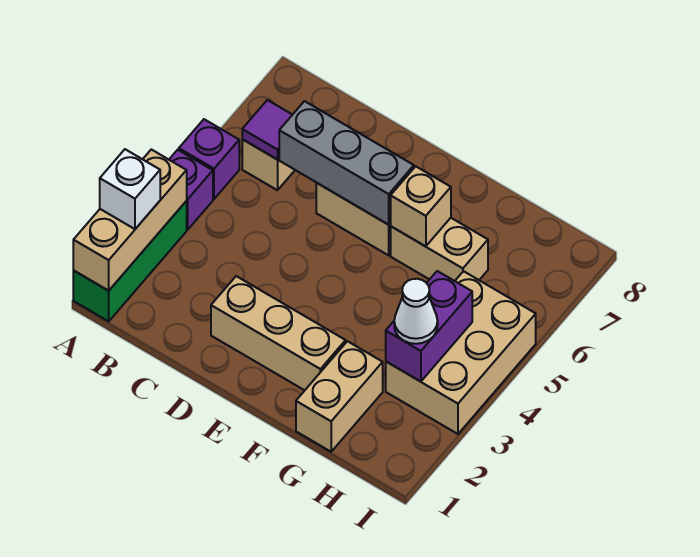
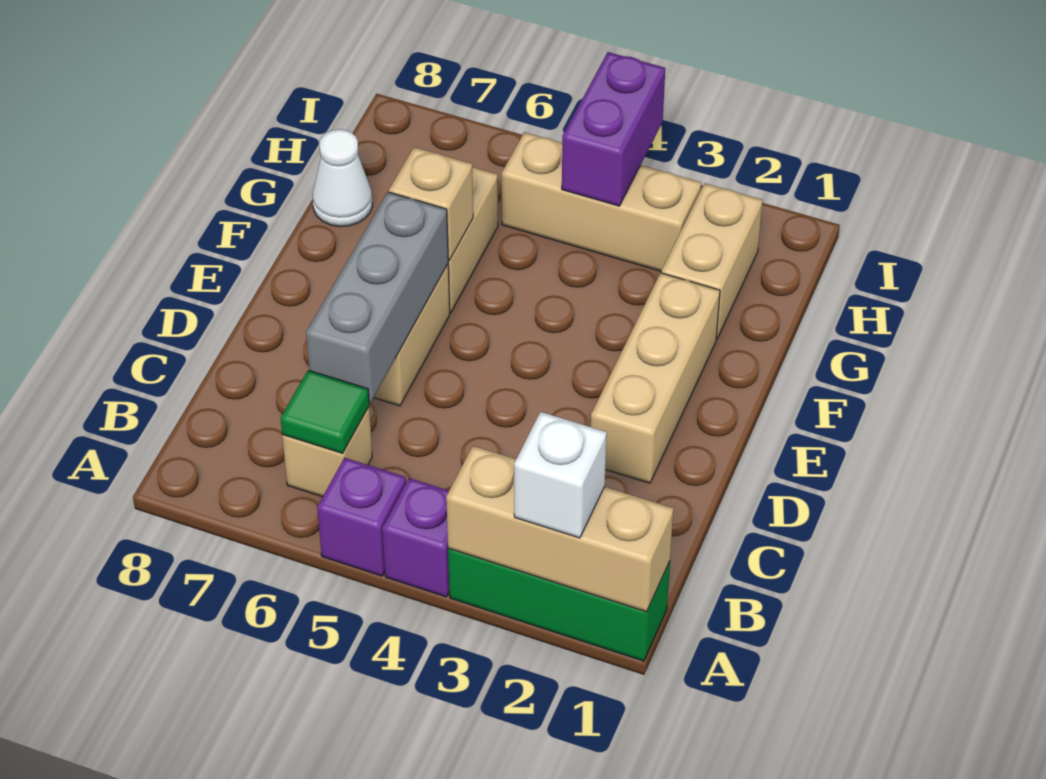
purple 1x1 tile [242,100,292,160] -> green 1x1 tile [281,370,369,453]
tan 1x2 brick [296,341,383,452] -> tan 1x2 brick turned to [661,183,763,339]
tan 2x3 brick [386,271,536,434] -> tan 1x3 brick [502,132,701,271]
purple 1x2 brick [386,271,472,382] -> purple 1x2 brick turned to [562,52,665,206]
white 1x1 cone [394,279,438,344] -> white 1x1 cone moved to [312,129,373,227]

